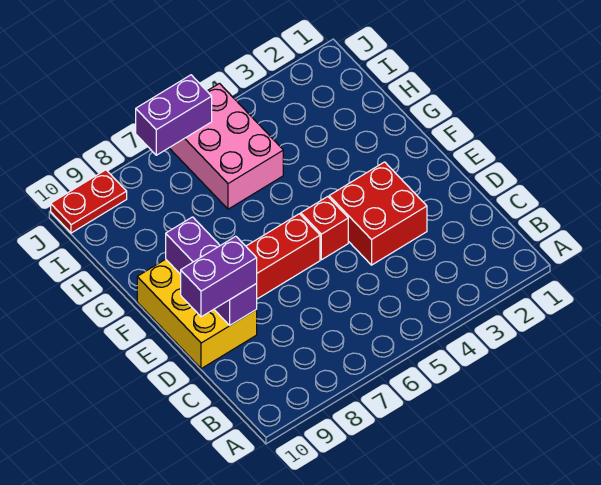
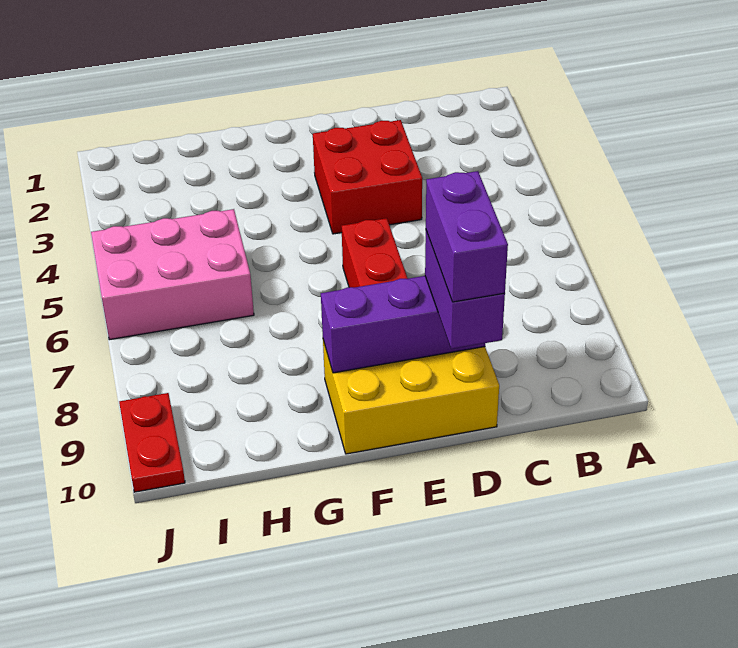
red 1x1 brick [301,197,348,260] -> none
purple 1x2 brick [136,75,212,155] -> purple 1x2 brick moved to [426,171,508,302]

